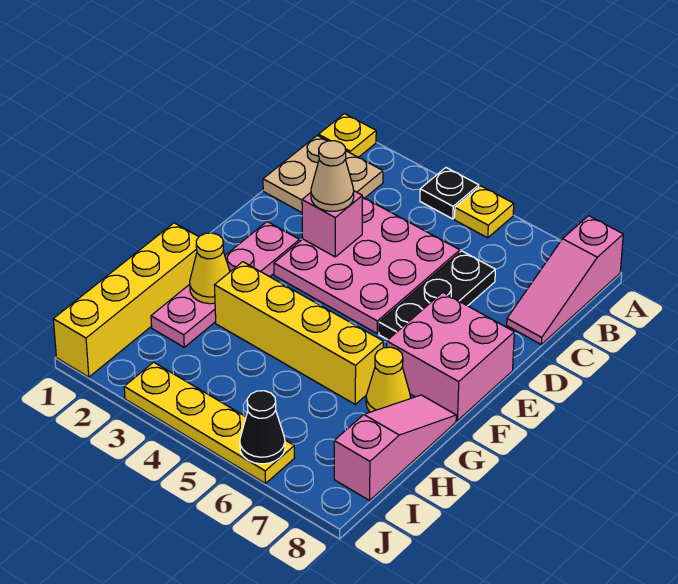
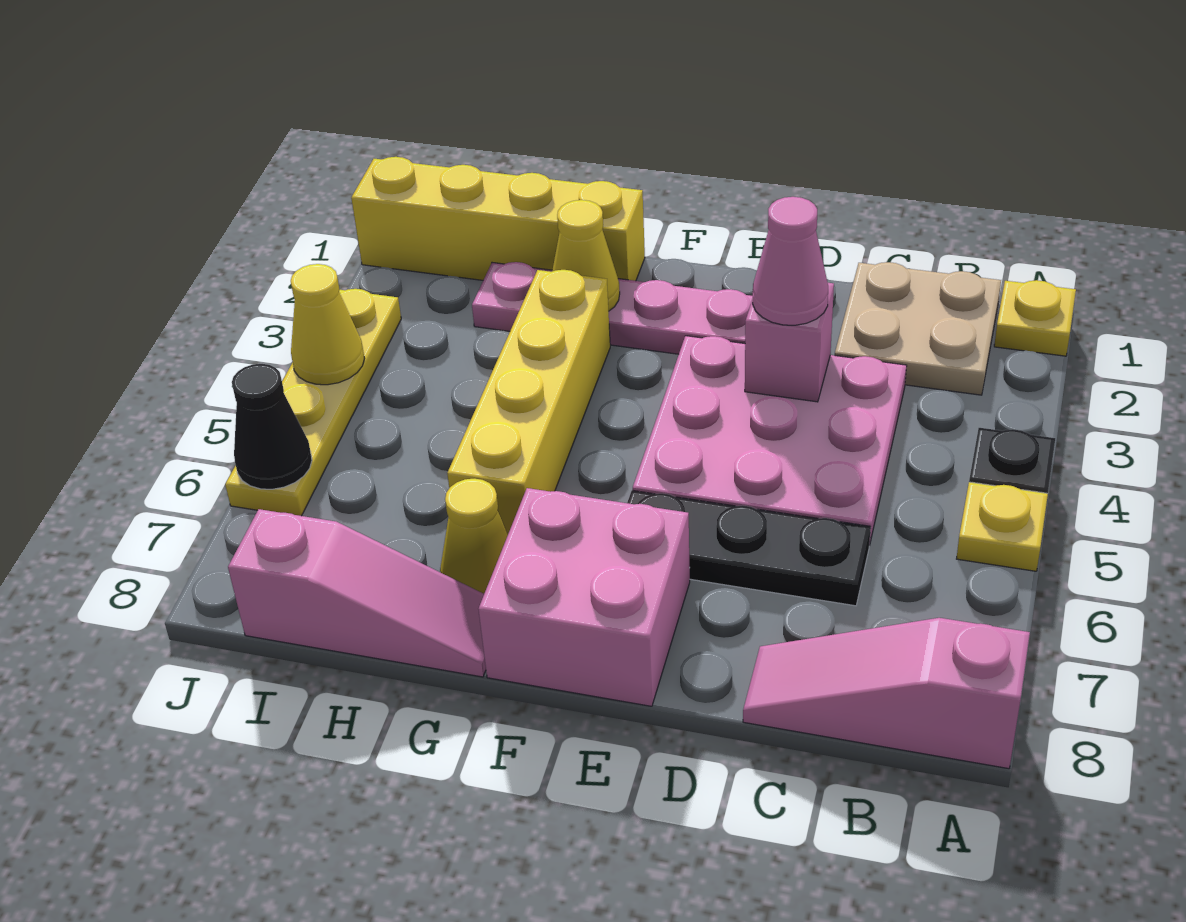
tan 1x1 cone [311,141,354,211] -> pink 1x1 cone [753,197,828,325]
none -> yellow 1x1 cone [291,264,364,385]

